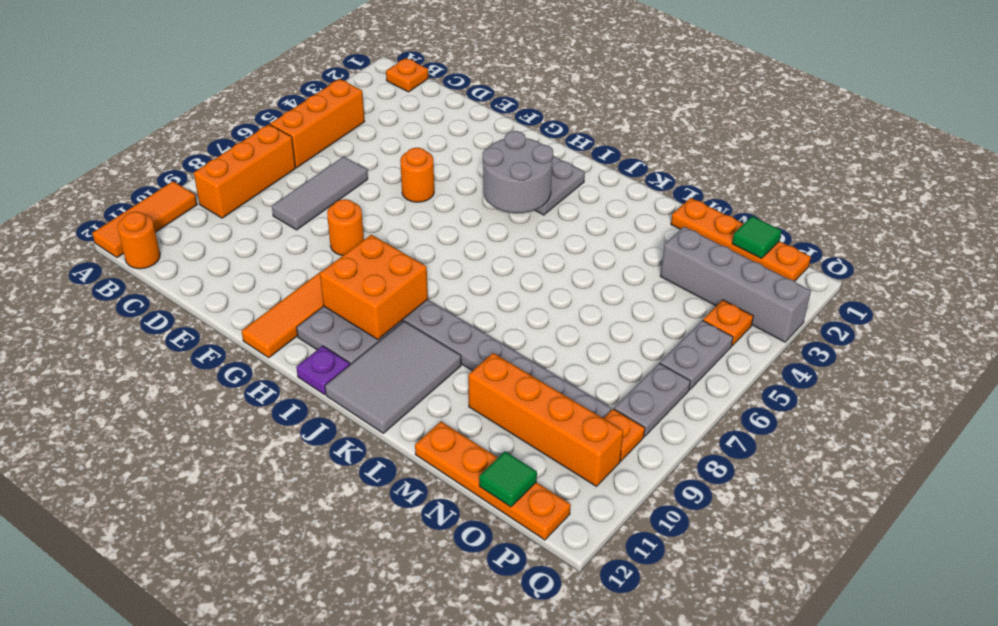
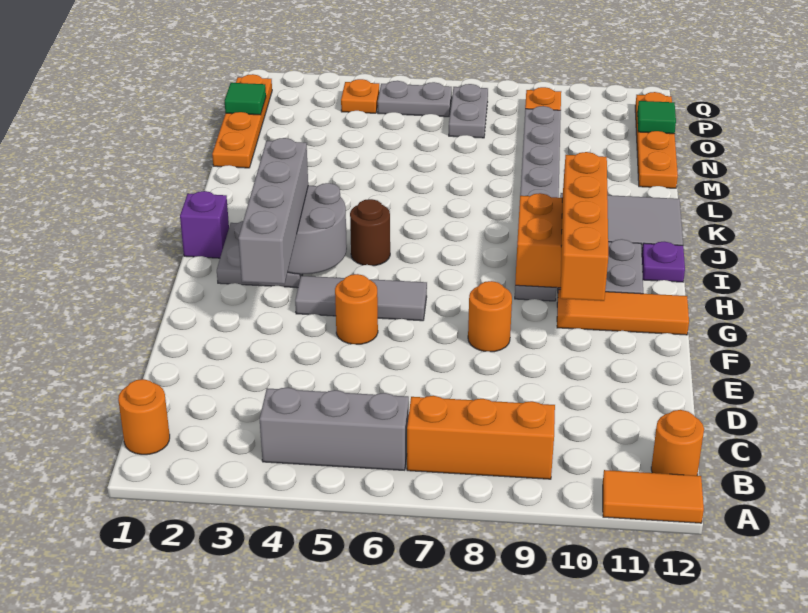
orange 1x3 tile [92,181,197,258] -> orange 1x2 tile [603,470,704,523]
orange 1x1 plate [386,58,428,92] -> orange 1x1 round brick [118,379,170,455]
orange 1x3 brick [270,79,365,168] -> grey 1x3 brick [260,387,409,470]
grey 1x3 tile [272,156,368,230] -> grey 1x3 tile moved to [295,276,427,321]
none -> purple 1x1 brick [180,191,229,258]
none -> brown 1x1 round brick [350,199,390,266]
orange 1x4 brick [468,353,623,486] -> orange 1x4 brick moved to [560,152,608,301]
grey 1x4 brick [660,227,811,342] -> grey 1x4 brick moved to [238,138,308,284]
grey 1x2 plate [614,363,690,437] -> grey 1x2 plate turned to [449,84,488,138]

